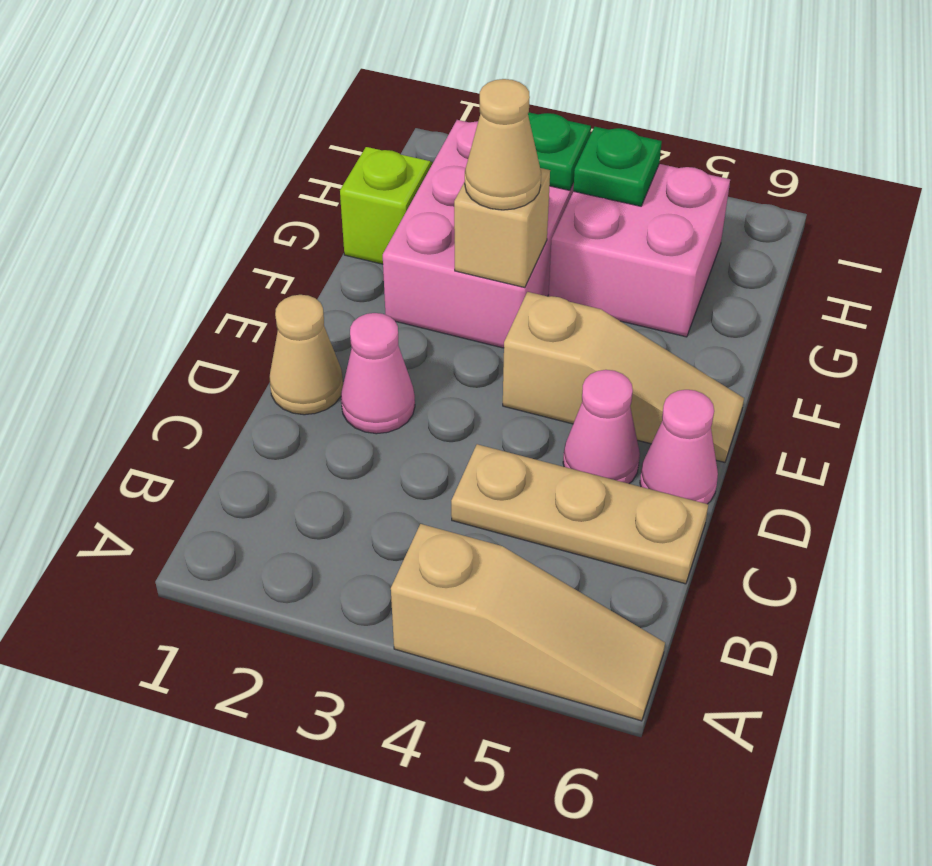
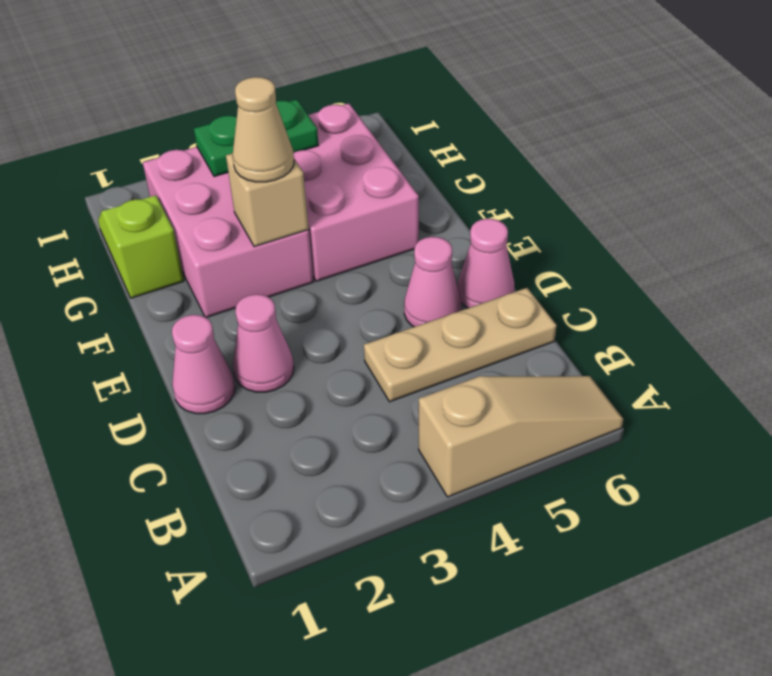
tan 1x1 cone [269,295,343,415] -> pink 1x1 cone [172,315,235,414]
tan 1x3 slope [503,292,744,462] -> none
pink 2x2 brick [549,164,730,337] -> pink 2x3 brick [294,103,419,281]

